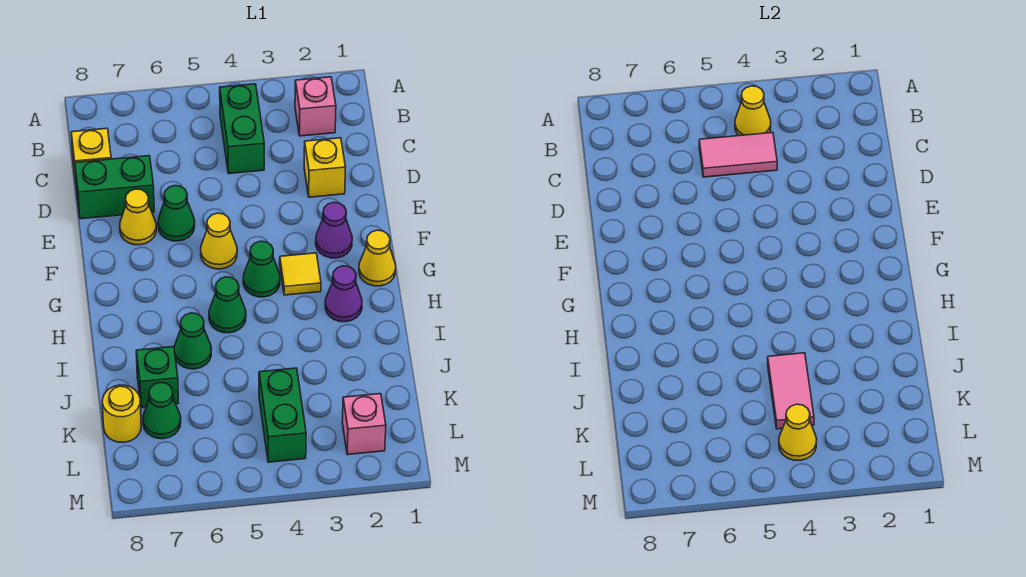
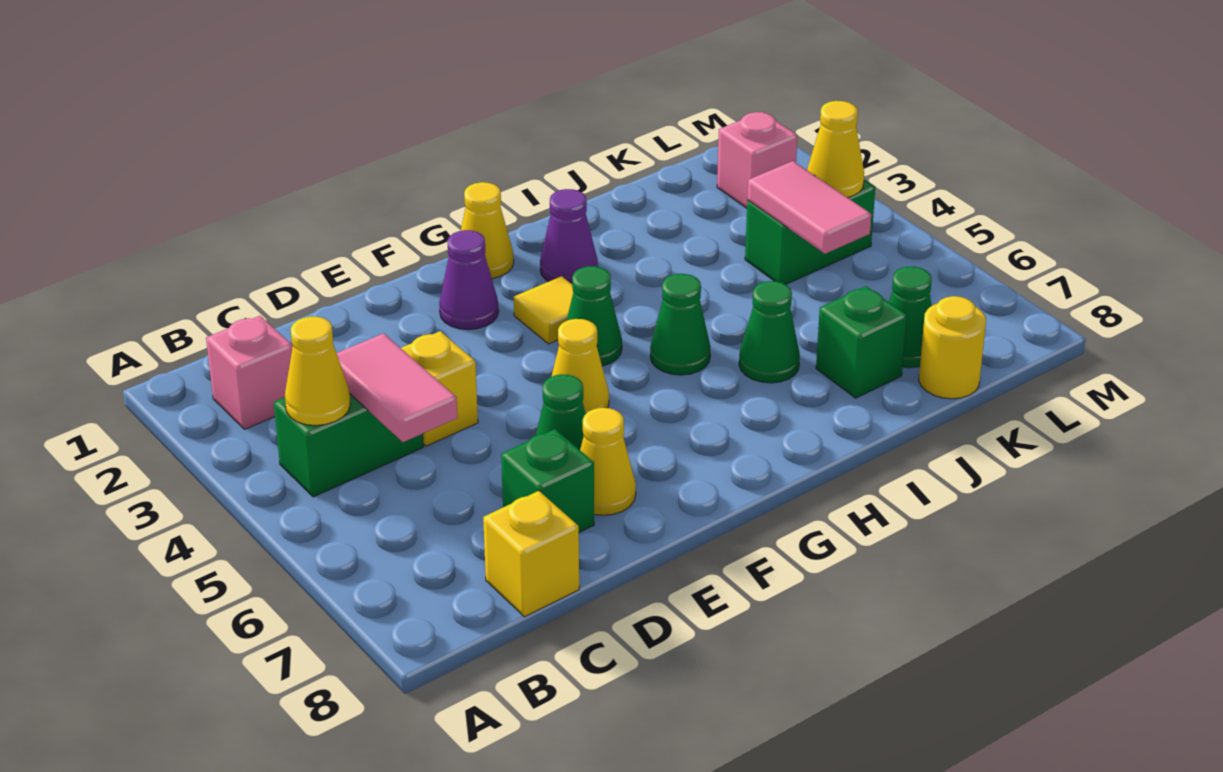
yellow 1x1 brick [304,138,345,197] -> yellow 1x1 brick moved to [401,331,478,446]
green 1x2 brick [75,156,154,219] -> green 1x1 brick [501,429,594,532]
pink 1x2 tile [768,353,814,429] -> pink 1x2 tile turned to [747,161,871,254]

